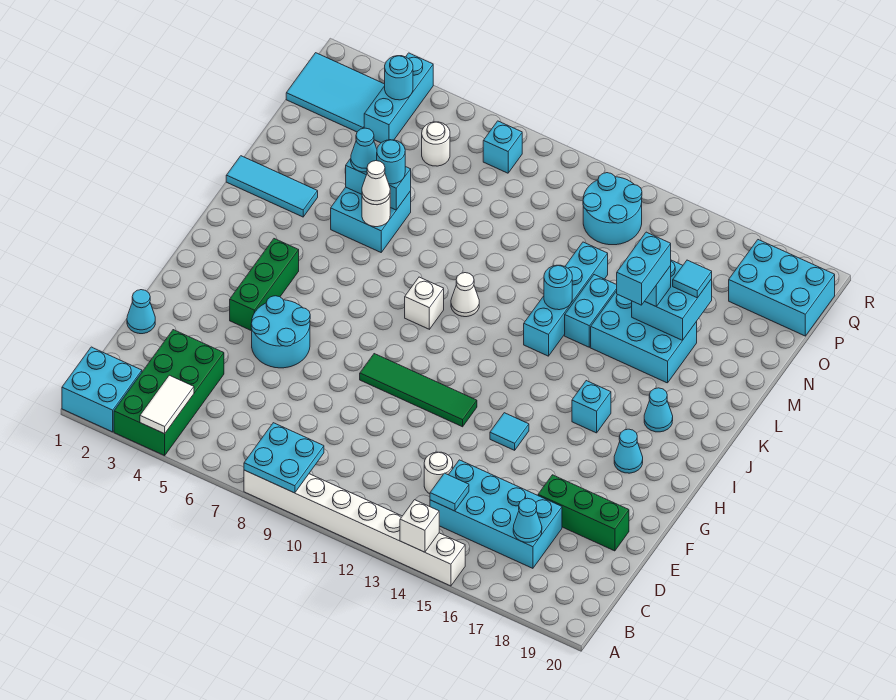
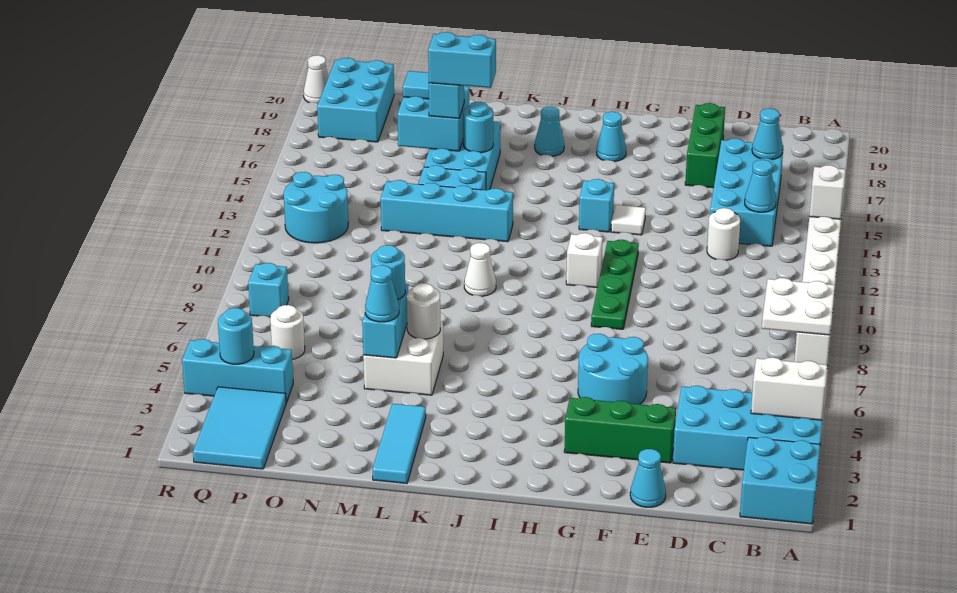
green 2x4 brick [114,330,224,456] -> cyan 2x4 brick [673,386,822,470]
white 1x2 tile [140,375,194,434] -> white 1x2 brick [751,357,827,420]
cyan 2x2 plate [244,423,324,493] -> white 2x2 plate [762,278,835,335]
cyan 1x1 tile [430,473,469,511] -> cyan 1x1 cone [745,160,776,212]
green 1x3 brick [230,239,299,331] -> green 1x3 brick moved to [564,397,676,463]
green 1x4 tile [360,354,477,427] -> green 1x4 plate [591,240,639,329]
cyan 1x1 tile [490,413,529,450] -> white 1x1 tile [611,205,646,235]
cyan 1x1 brick [572,381,611,433] -> cyan 1x1 brick moved to [579,179,614,232]
white 1x1 brick [405,277,444,329] -> white 1x1 brick moved to [566,233,603,288]
cyan 2x2 brick [331,187,411,252] -> white 2x2 brick [363,321,443,395]
white 1x1 cone [362,161,390,205] -> white 1x1 cone moved to [304,55,328,103]
cyan 1x1 round brick [544,265,572,310] -> cyan 1x1 round brick moved to [463,102,493,153]

